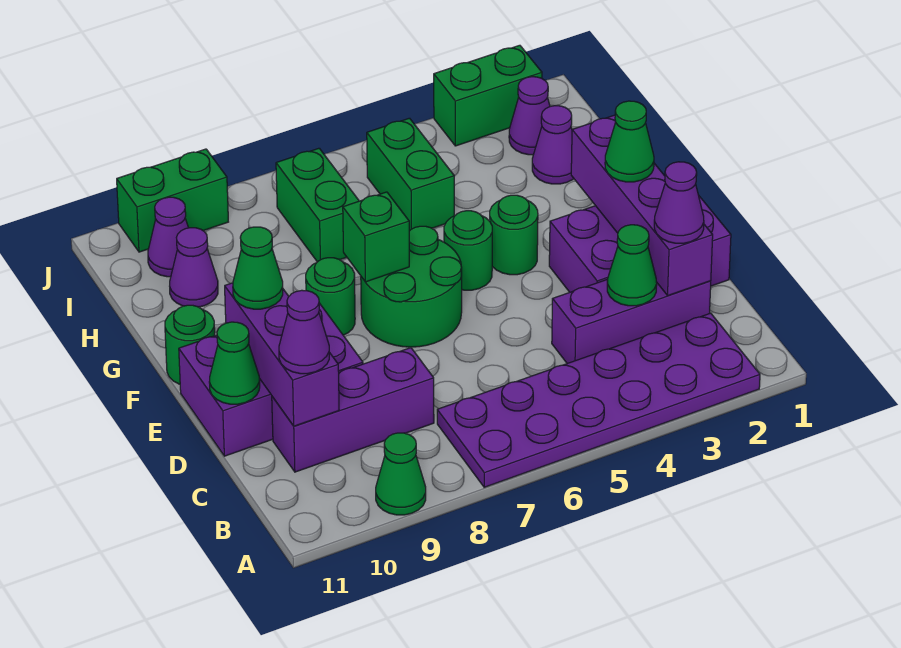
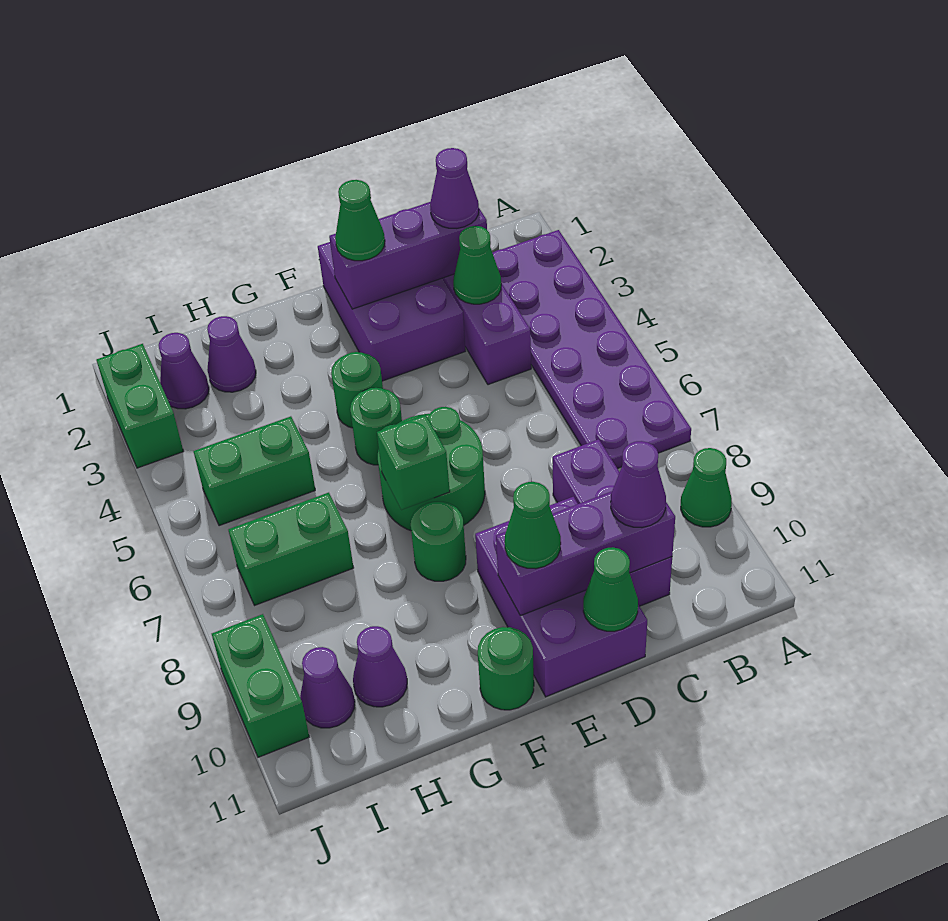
purple 1x4 brick [571,115,713,295] -> purple 1x3 brick [329,202,487,309]

